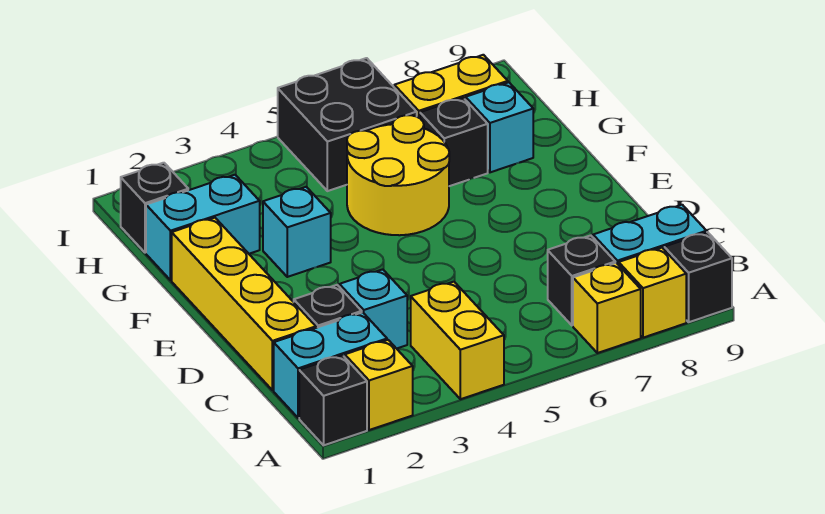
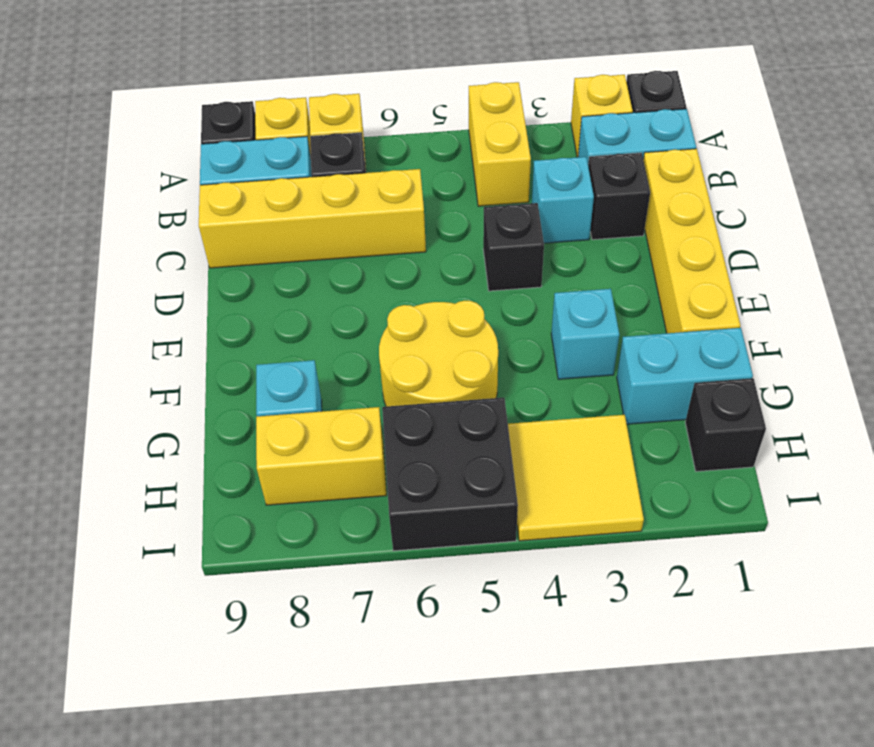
none -> yellow 1x4 brick [199,169,426,268]
black 1x1 brick [420,98,488,186] -> black 1x1 brick moved to [483,203,544,291]
none -> yellow 2x2 tile [508,415,644,541]

